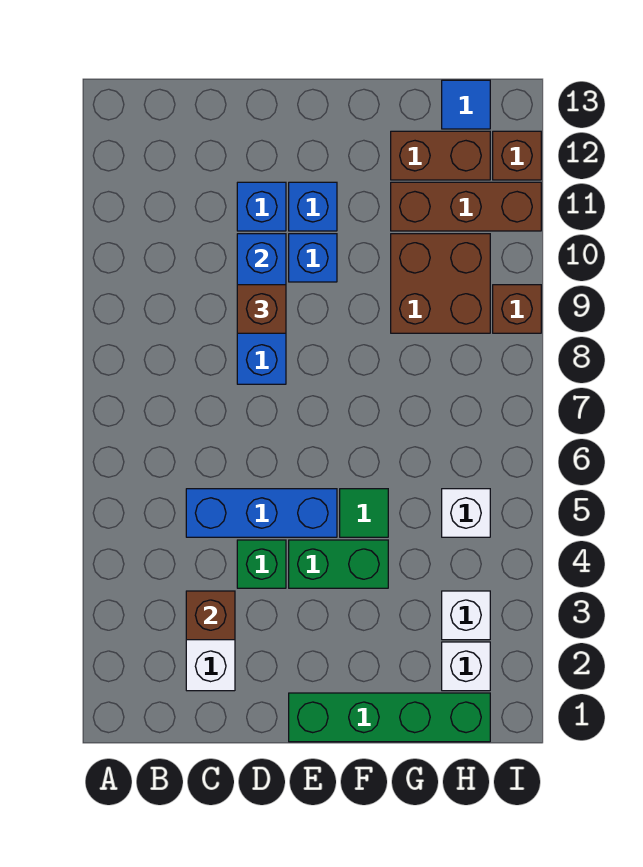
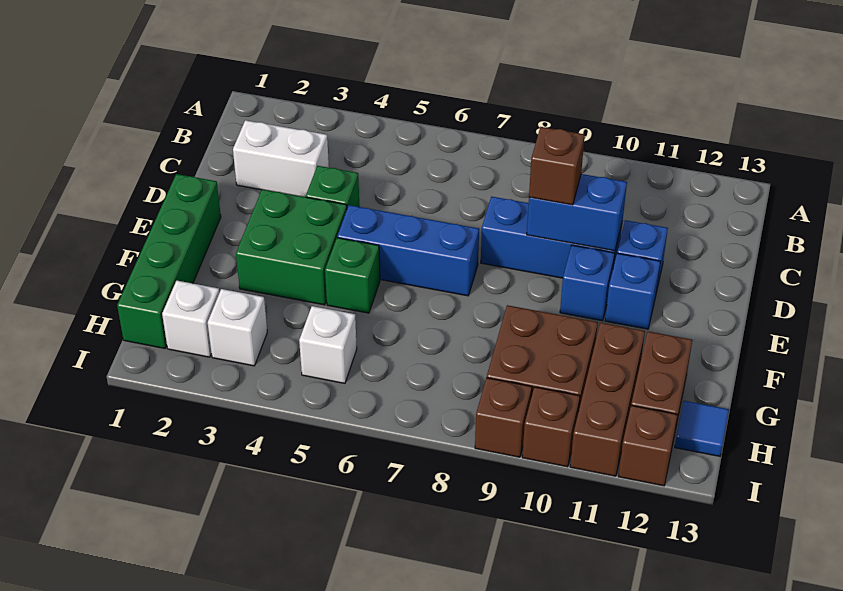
brown 1x1 brick [186,591,235,640] -> brown 1x1 brick moved to [522,387,580,467]
blue 1x3 brick [186,489,337,537] -> blue 1x3 brick turned to [337,205,479,296]
green 1x2 brick [289,540,388,588] -> green 2x2 brick [236,189,347,305]
green 1x1 tile [340,489,388,537] -> green 1x1 brick [325,238,380,313]

